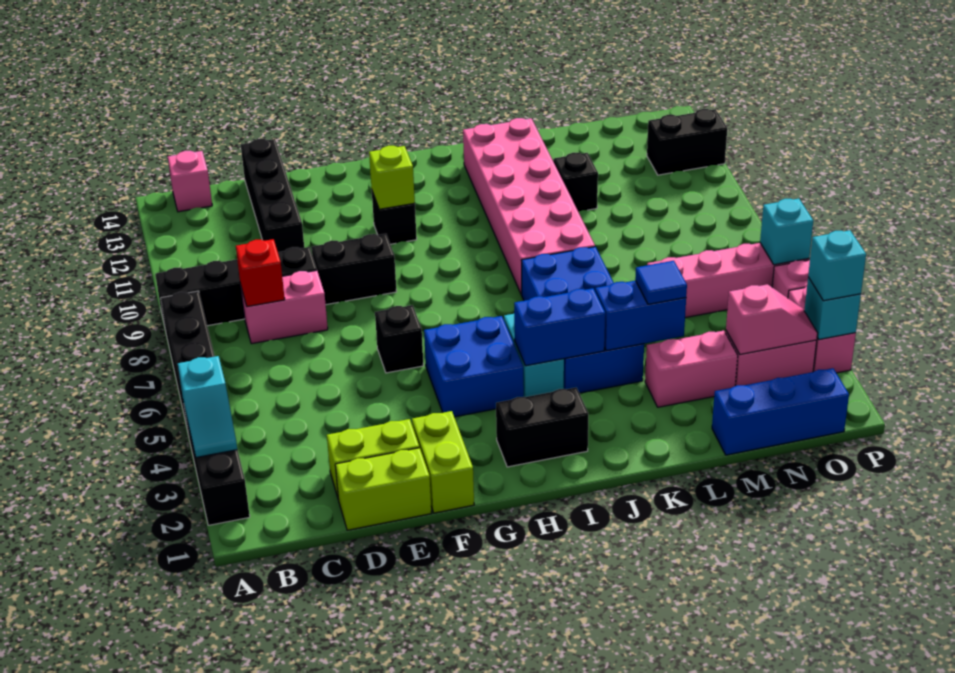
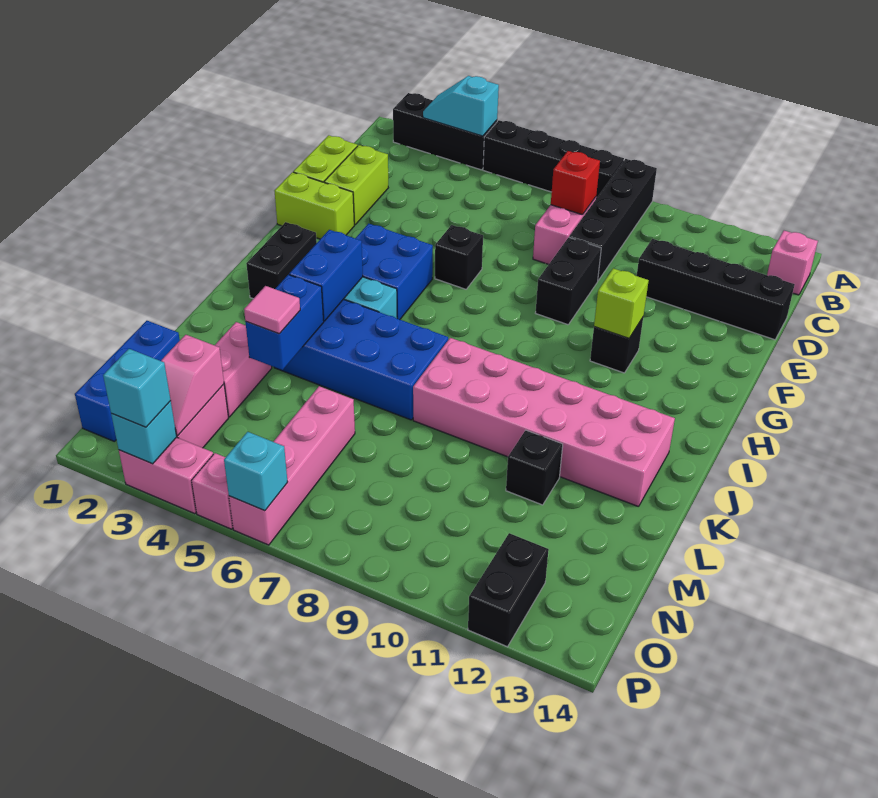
blue 1x1 tile [635,261,687,304] -> pink 1x1 tile [244,286,300,334]

